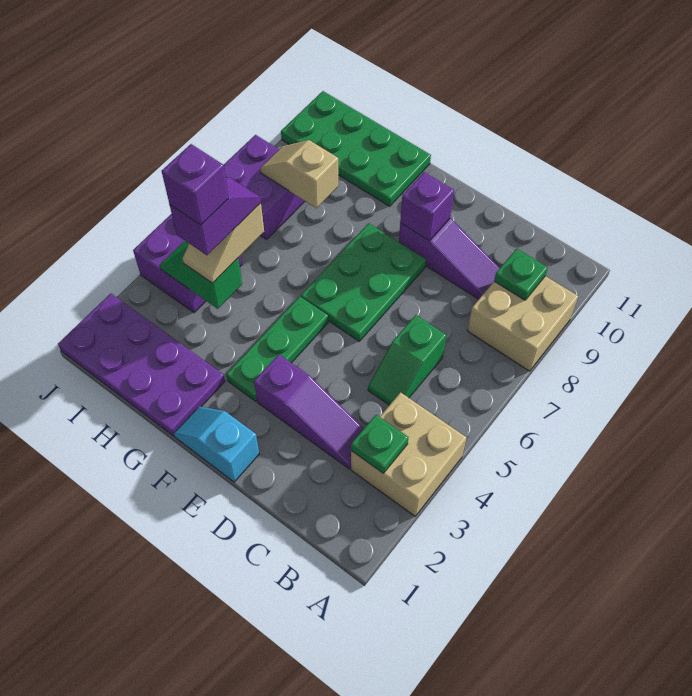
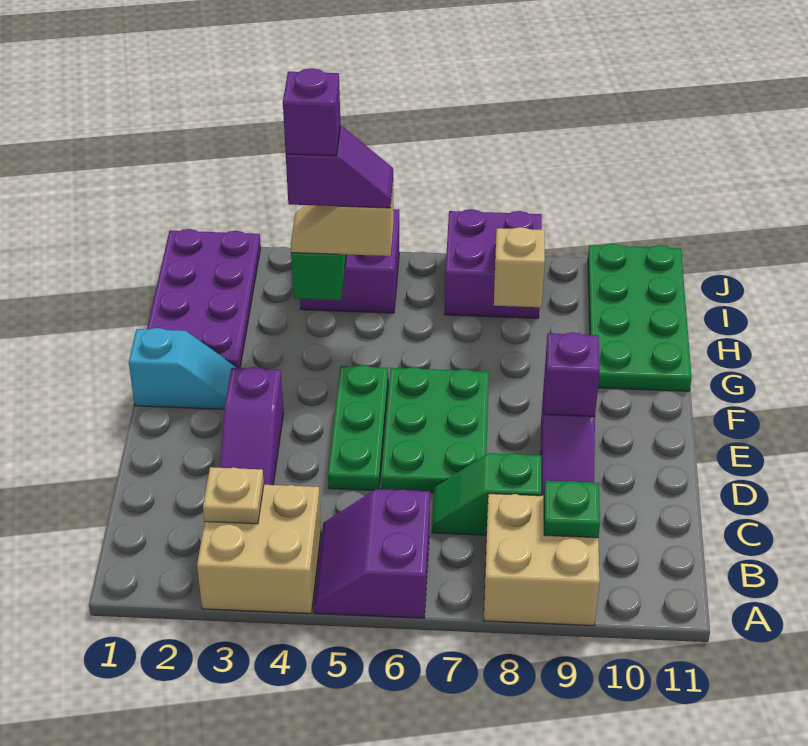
none -> purple 2x2 slope [314,489,430,618]
green 1x1 plate [351,415,408,473] -> tan 1x1 plate [203,467,264,524]
green 1x2 slope [368,315,446,405] -> green 1x2 slope moved to [432,453,541,535]
cyan 1x2 slope [174,406,259,482] -> cyan 1x2 slope turned to [129,328,237,409]
green 2x3 plate [301,223,426,341] -> green 2x3 plate turned to [381,367,489,493]
green 1x3 plate [226,296,328,401] -> green 1x3 plate turned to [328,365,388,491]

